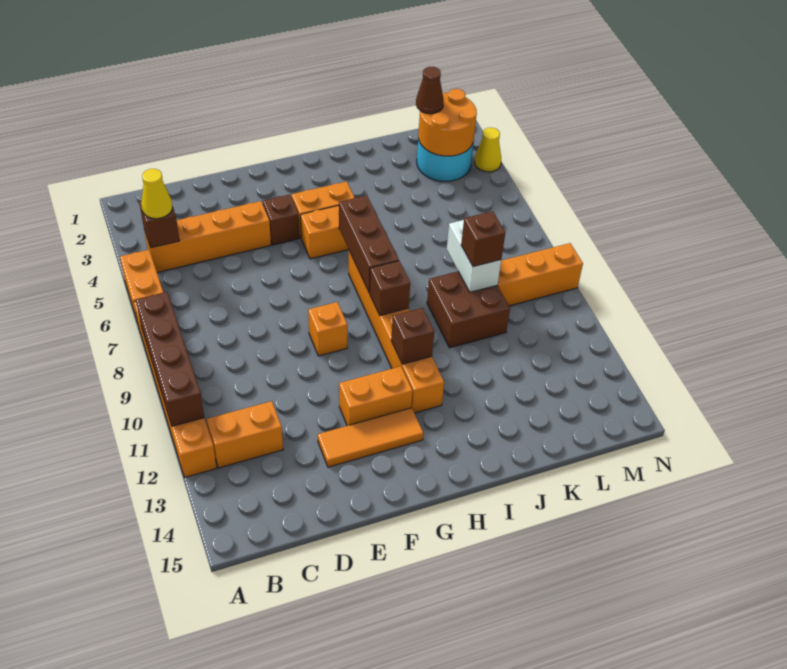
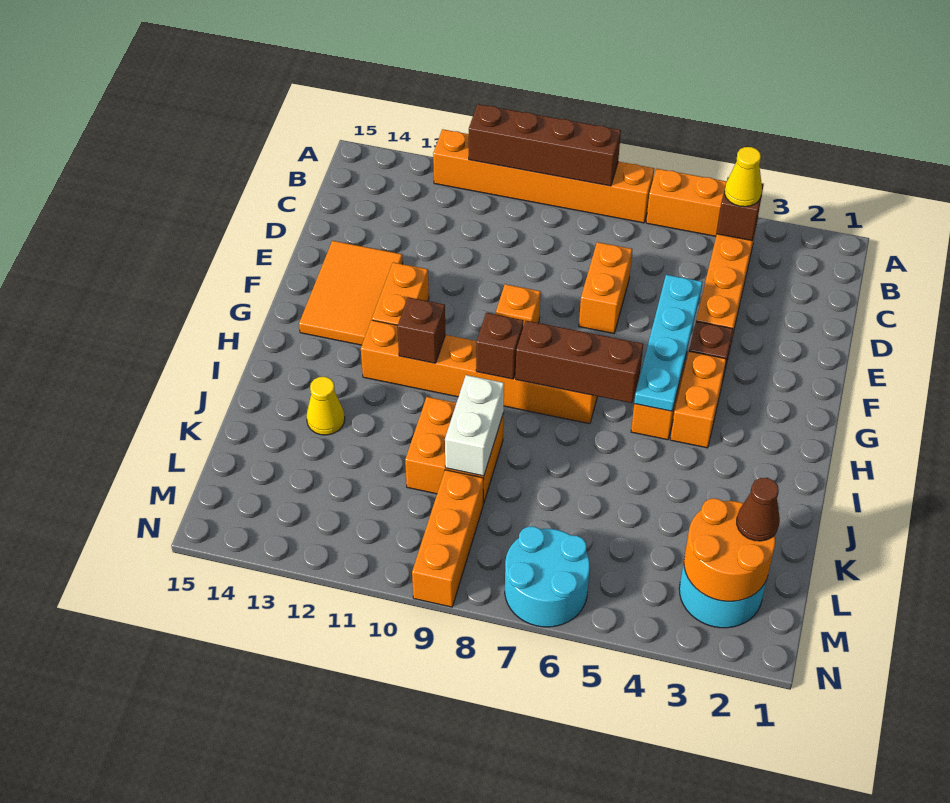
orange 1x2 brick [207,401,283,468] -> orange 1x2 brick moved to [579,242,632,333]
none -> cyan 1x4 plate [634,275,702,411]
orange 1x3 tile [318,408,423,467] -> orange 2x3 tile [299,241,403,345]
brown 2x2 brick [427,271,510,348] -> orange 2x2 brick [405,397,503,503]
white 1x2 brick [447,220,501,292] -> white 1x2 brick turned to [445,375,504,476]
brown 1x1 brick [461,211,505,267] -> none
none -> cyan 2x2 round brick [505,527,590,627]
yellow 1x1 cone [475,128,501,172] -> yellow 1x1 cone moved to [306,377,345,435]

